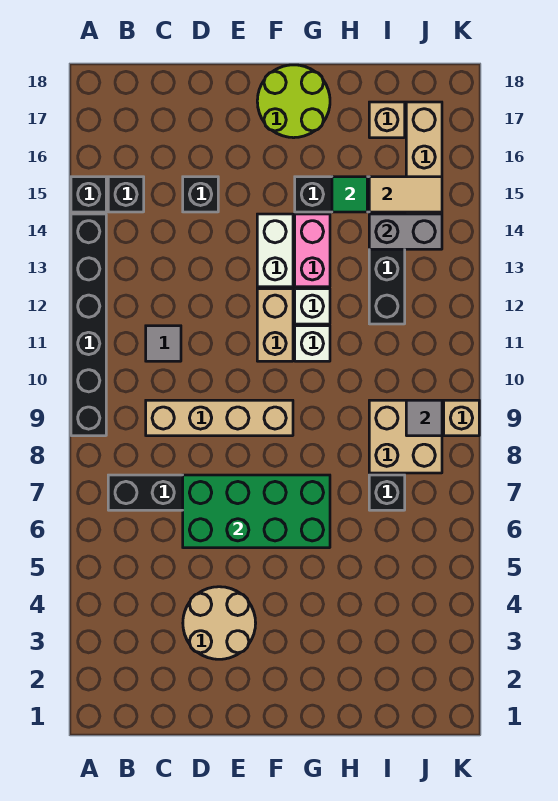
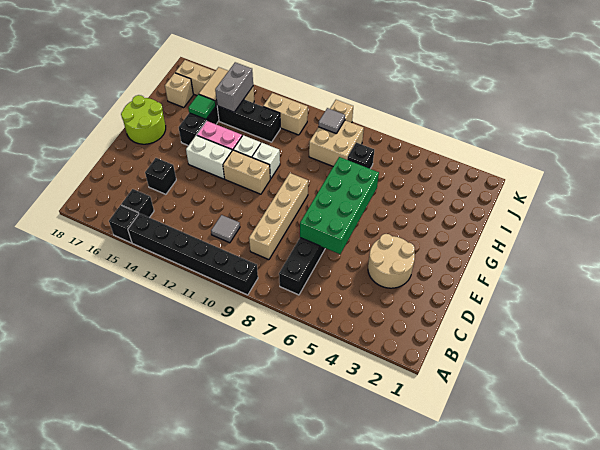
none -> tan 1x2 brick [263,93,308,135]

